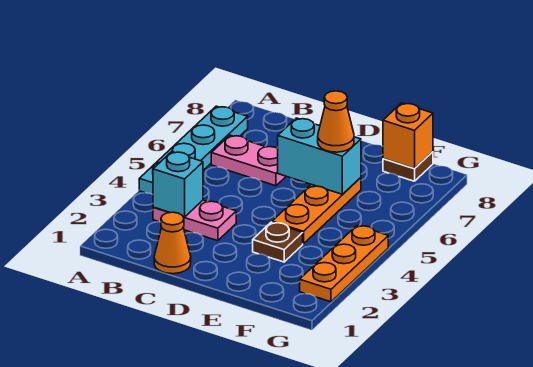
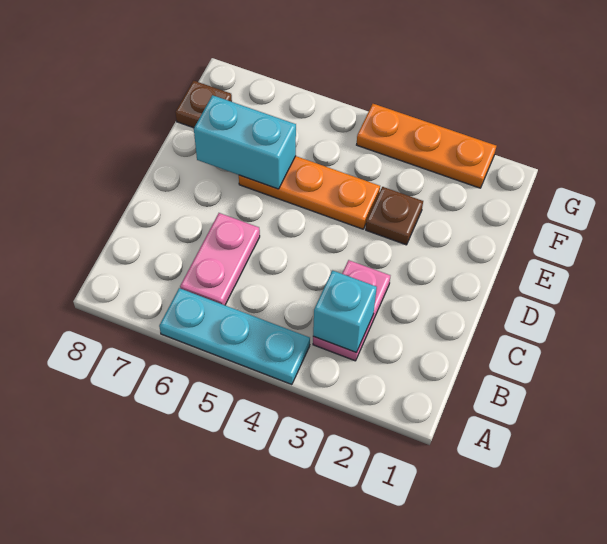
cyan 1x4 plate [139,106,248,195] -> cyan 1x3 plate [159,288,310,385]
orange 1x1 cone [154,212,191,274] -> none
cyan 1x2 brick [277,118,361,194] -> cyan 1x2 brick turned to [194,95,296,189]
orange 1x1 cone [318,91,354,152] -> none
orange 1x1 brick [383,103,433,169] -> none

